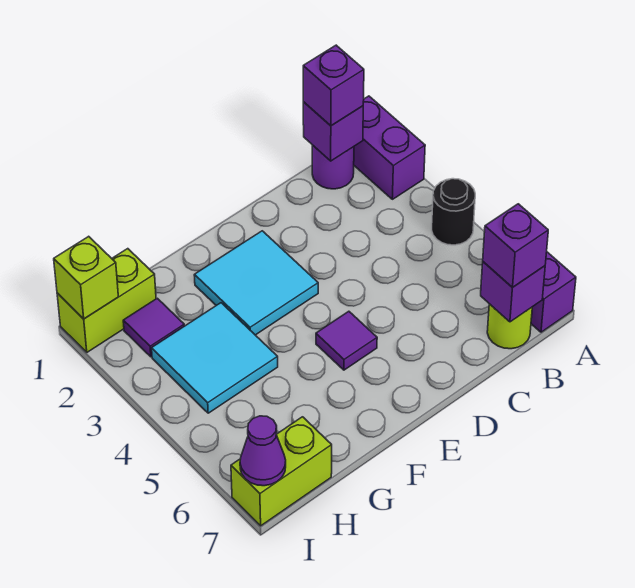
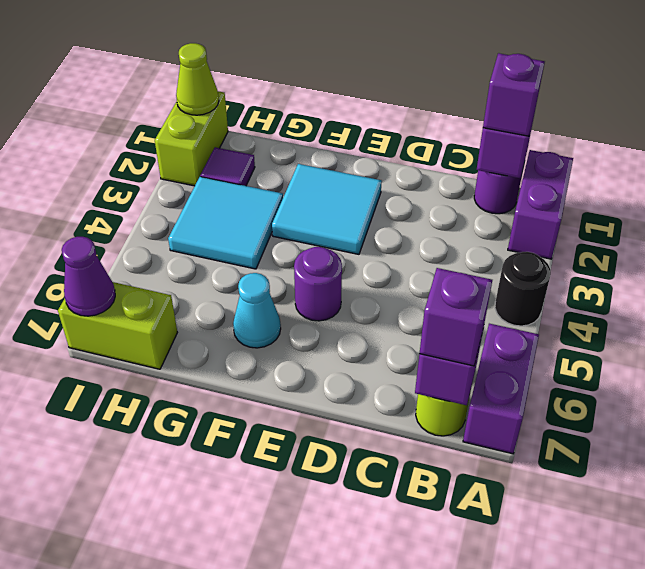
purple 1x1 tile [316,311,377,370] -> purple 1x1 round brick [294,247,342,321]
none -> cyan 1x1 cone [233,273,281,348]
lime 1x2 brick [57,249,156,352] -> lime 1x2 brick turned to [155,91,228,186]
lime 1x1 brick [54,236,118,319] -> lime 1x1 cone [176,43,219,115]

